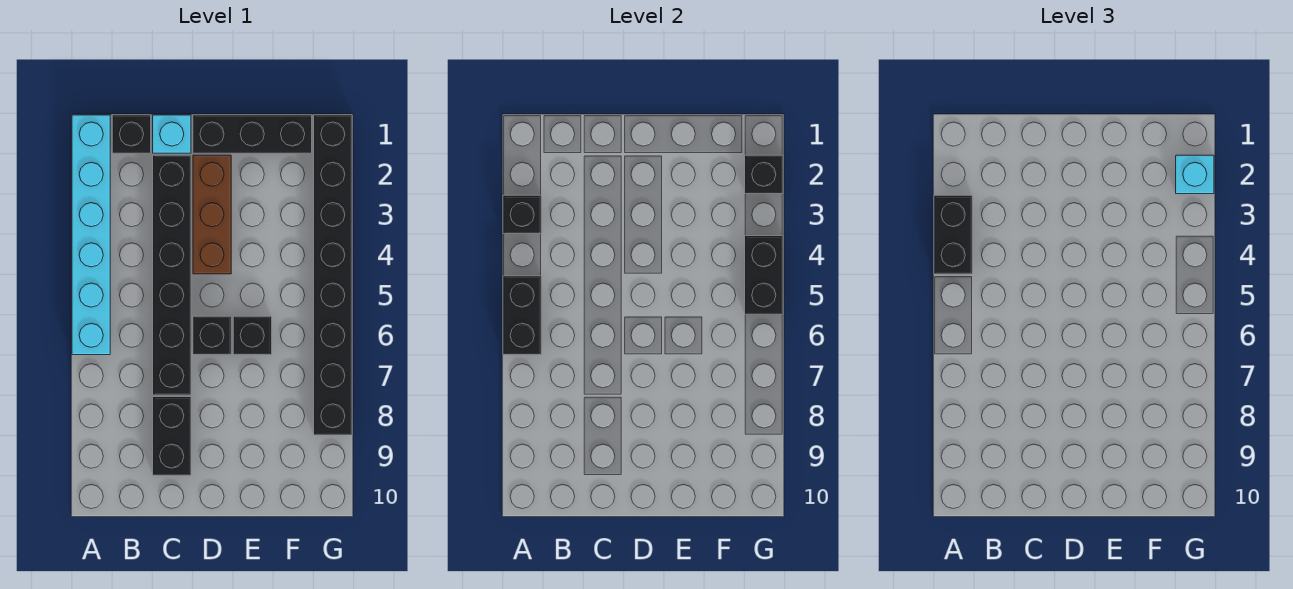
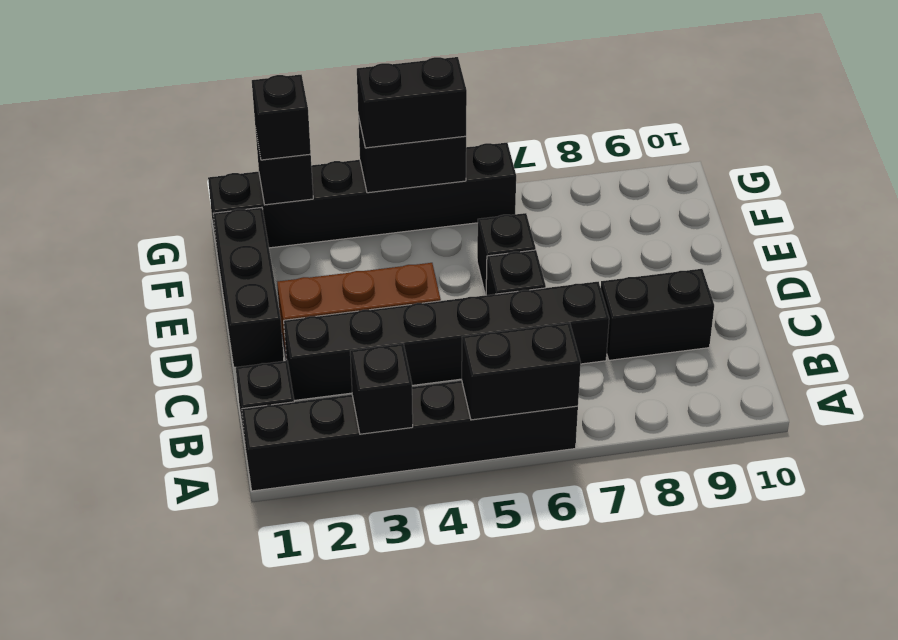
cyan 1x6 brick [72,115,110,355] -> black 1x6 brick [242,381,578,491]
black 1x2 brick [934,195,972,274] -> black 1x2 brick moved to [357,57,467,148]
cyan 1x1 brick [153,115,191,153] -> none
black 1x8 brick [314,115,352,435] -> black 1x6 brick [208,143,516,249]
cyan 1x1 brick [1176,155,1214,194] -> black 1x1 brick [252,75,311,160]

